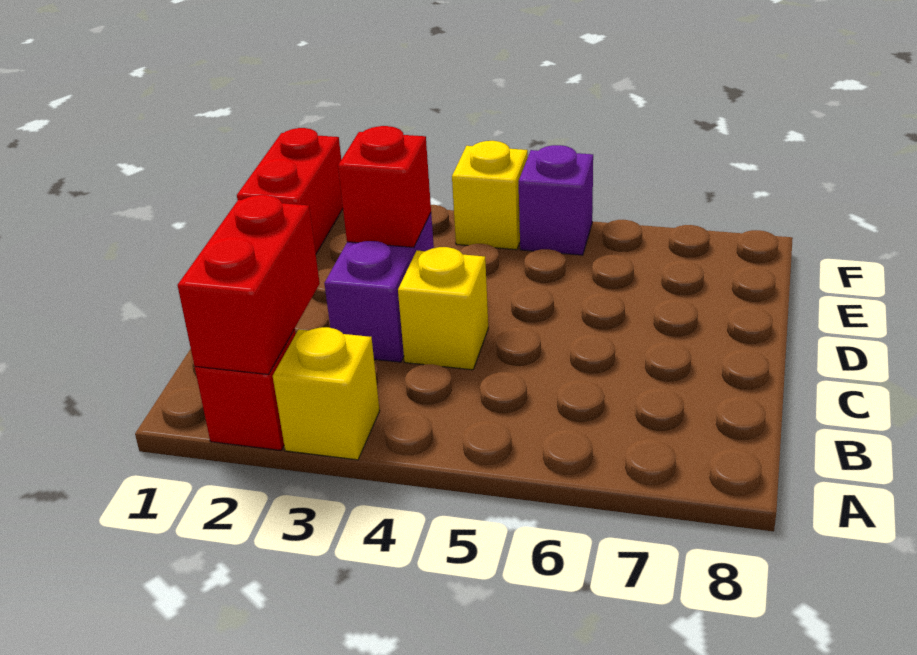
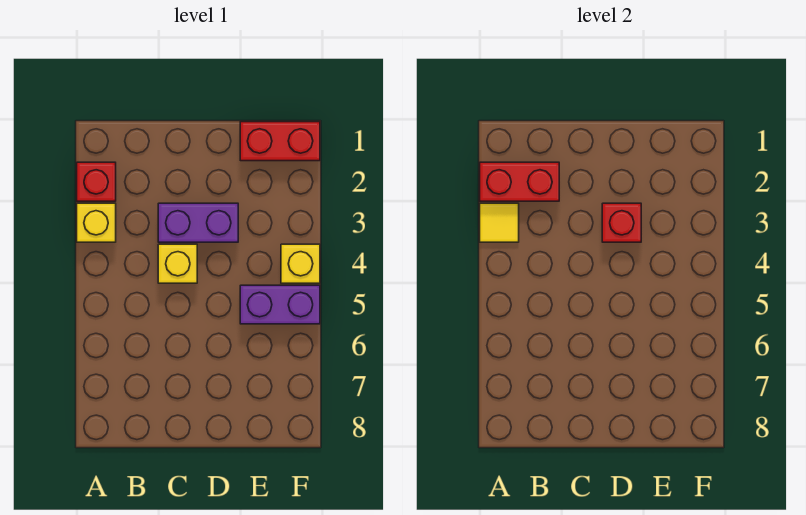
none -> yellow 1x1 tile [480,203,519,242]
purple 1x1 brick [519,145,593,255] -> purple 1x2 brick [240,285,320,324]

